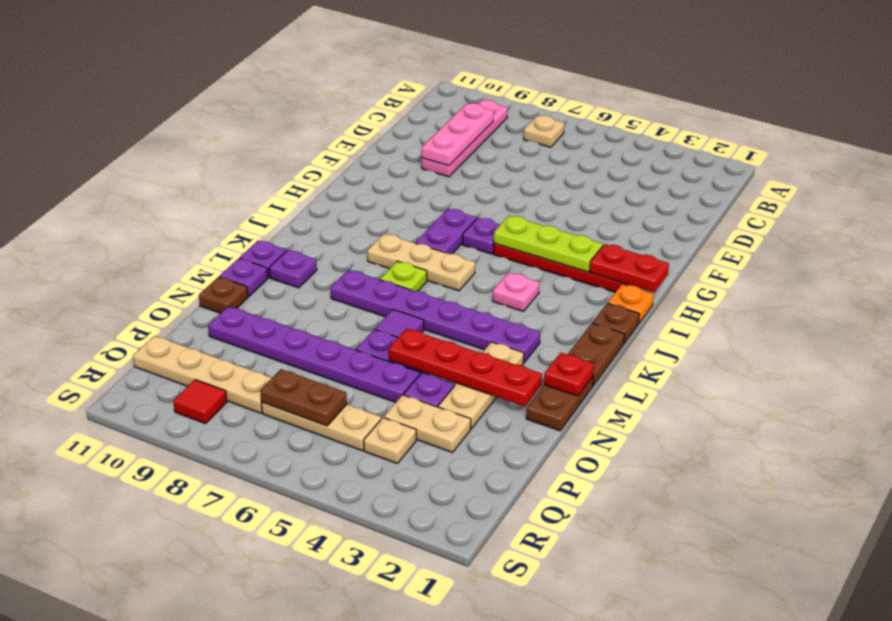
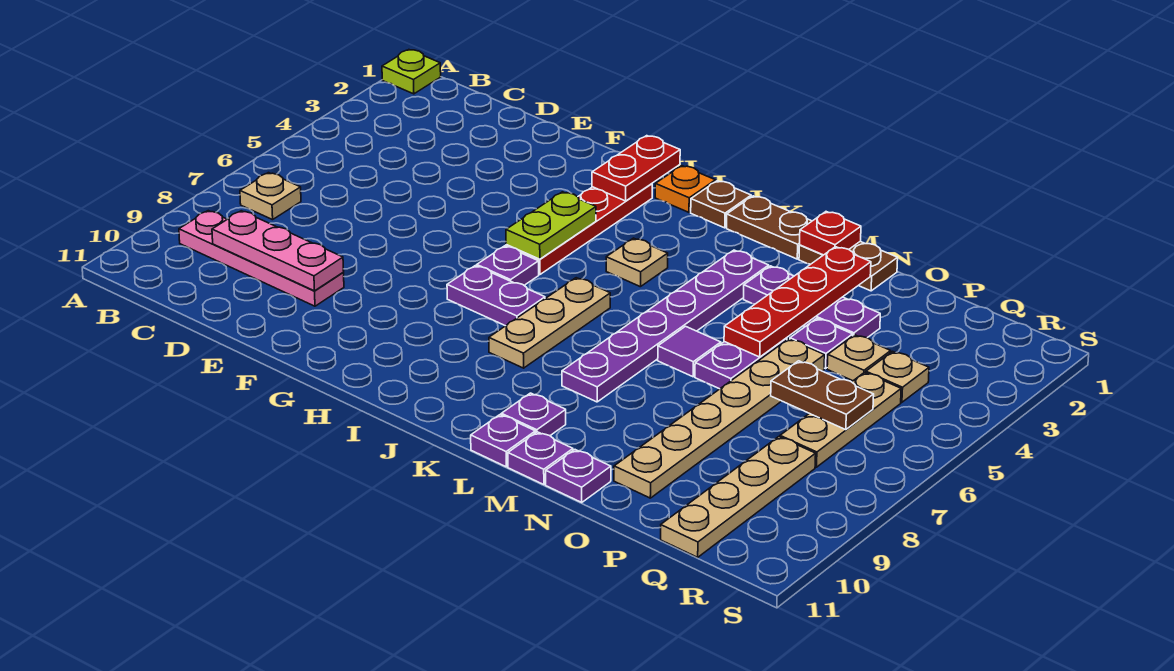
lime 1x3 plate [494,216,603,272] -> lime 1x2 plate [506,192,596,259]
pink 1x1 plate [493,272,539,311] -> tan 1x1 plate [606,238,668,287]
lime 1x1 plate [380,261,427,291] -> lime 1x1 plate moved to [382,50,441,94]
tan 1x3 plate [438,342,524,429] -> purple 1x3 plate [744,266,880,338]
brown 1x1 plate [199,277,248,313] -> purple 1x1 plate [546,450,611,502]
purple 1x6 plate [208,306,420,402] -> tan 1x6 plate [614,339,825,498]
tan 1x2 plate [384,395,471,453] -> tan 1x1 plate [827,335,891,381]
brown 1x2 plate [260,369,347,426] -> brown 1x2 plate turned to [771,361,874,430]
red 1x1 tile [173,380,227,424] -> none

